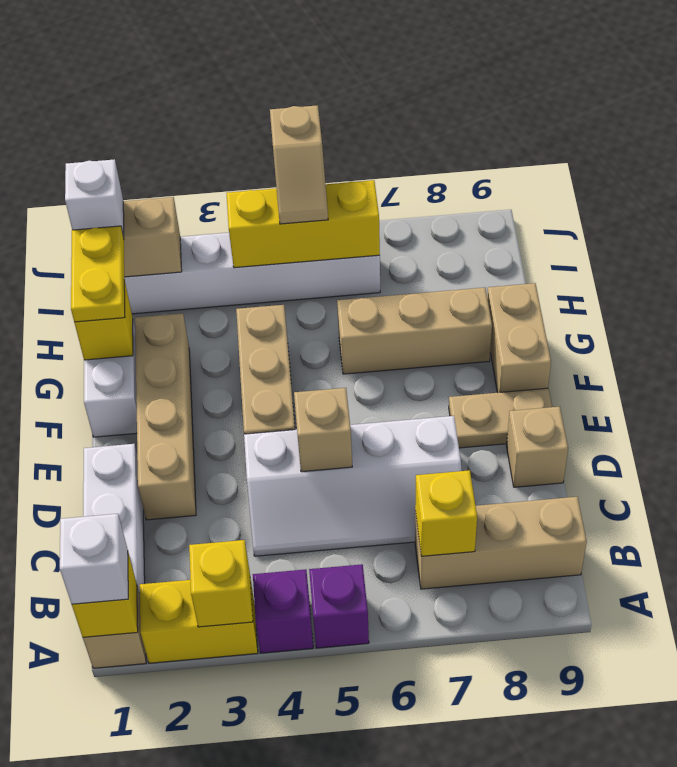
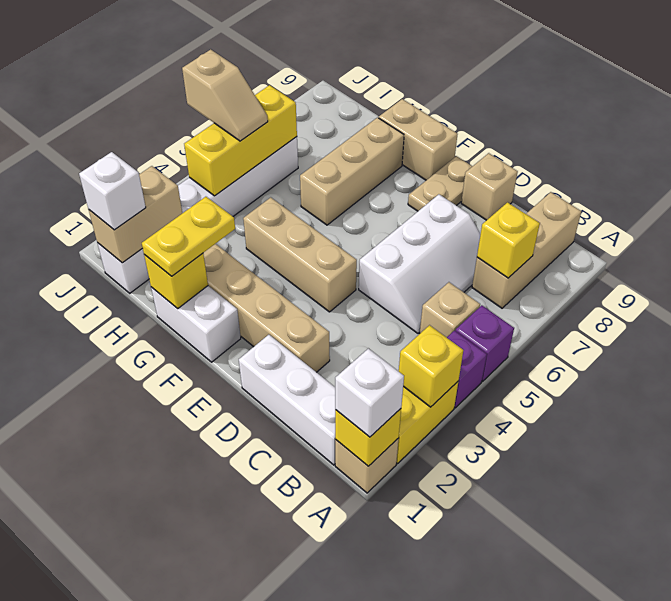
white 2x4 slope [244,416,462,556] -> white 2x3 slope [359,194,480,333]
tan 1x1 brick [294,388,352,472] -> tan 1x1 brick moved to [420,282,480,338]
yellow 1x2 plate [71,226,125,322] -> yellow 1x2 plate turned to [142,197,235,276]

